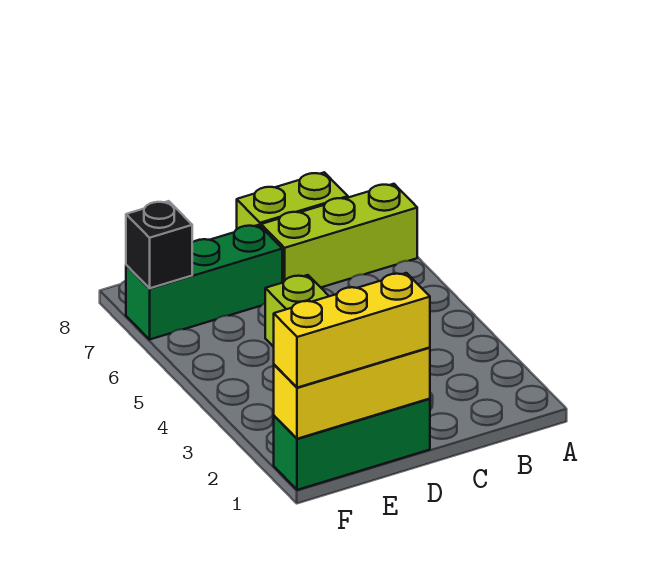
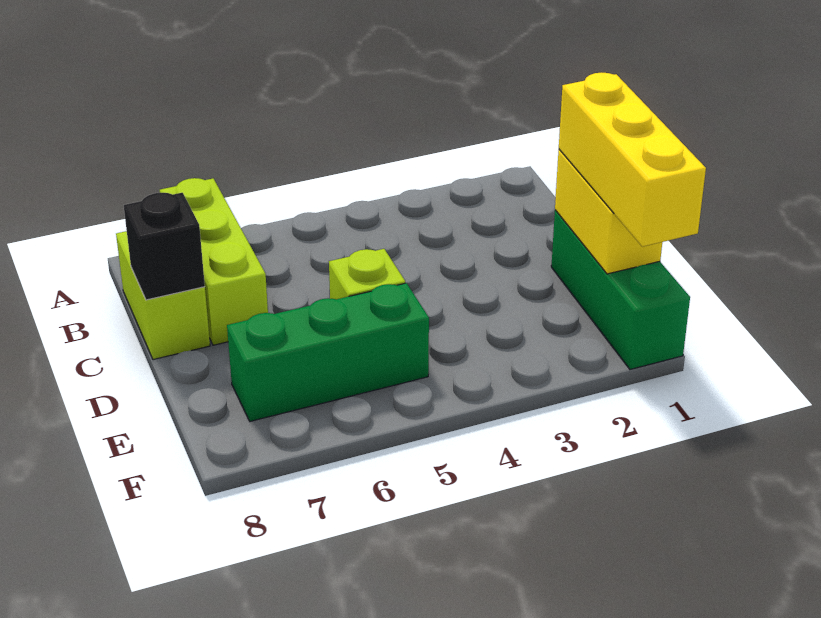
yellow 1x3 brick [274,347,430,439] -> yellow 1x2 brick [555,150,662,274]
green 1x3 brick [126,225,282,339] -> green 1x3 brick turned to [227,283,429,421]
black 1x1 brick [126,201,192,288] -> black 1x1 brick moved to [124,193,205,300]

